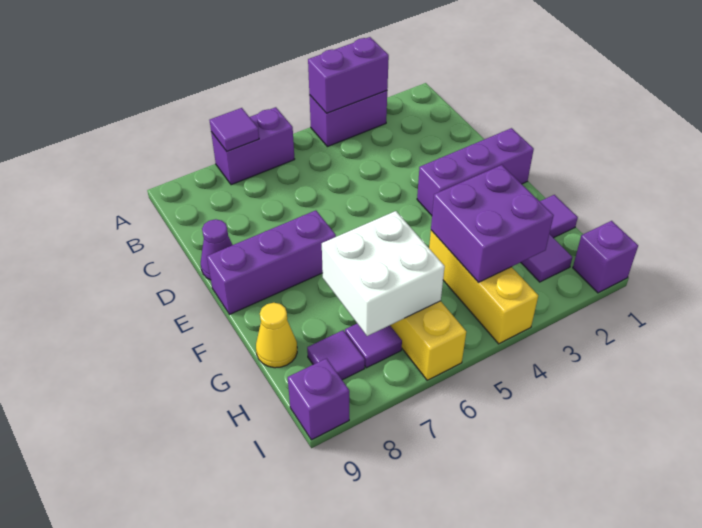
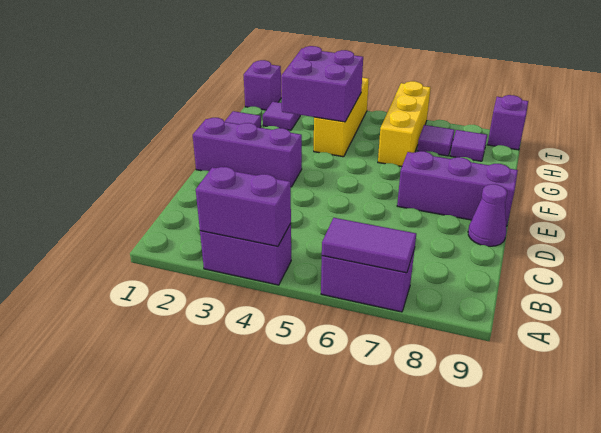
purple 1x1 tile [209,108,259,151] -> purple 1x2 tile [322,218,416,273]
white 2x2 brick [322,211,445,336] -> none
yellow 1x1 cone [256,303,297,368] -> none

